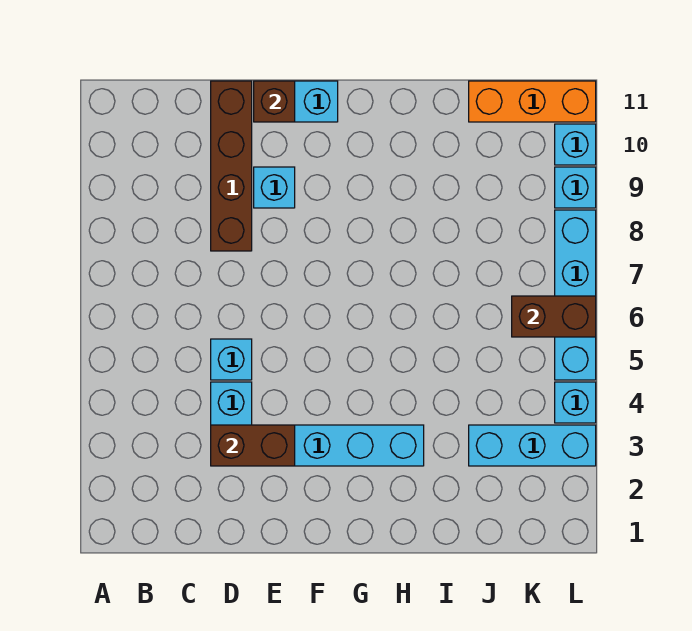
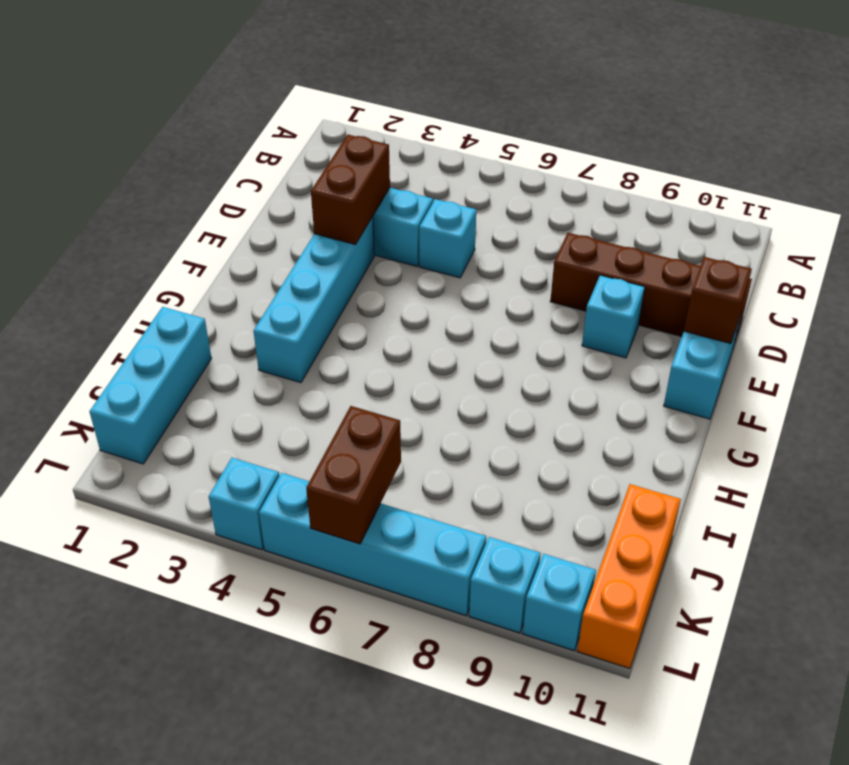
cyan 1x3 brick [469,425,596,466] -> cyan 1x3 brick moved to [89,307,212,464]

